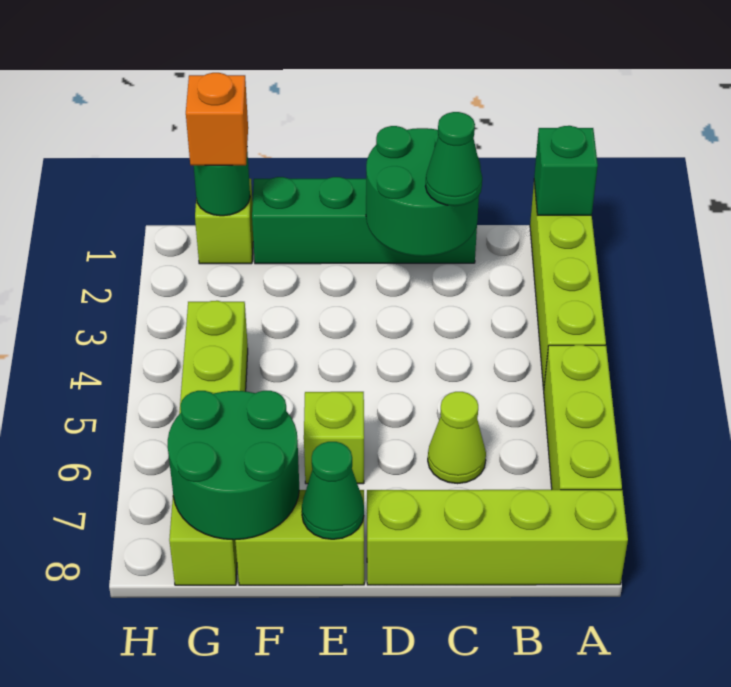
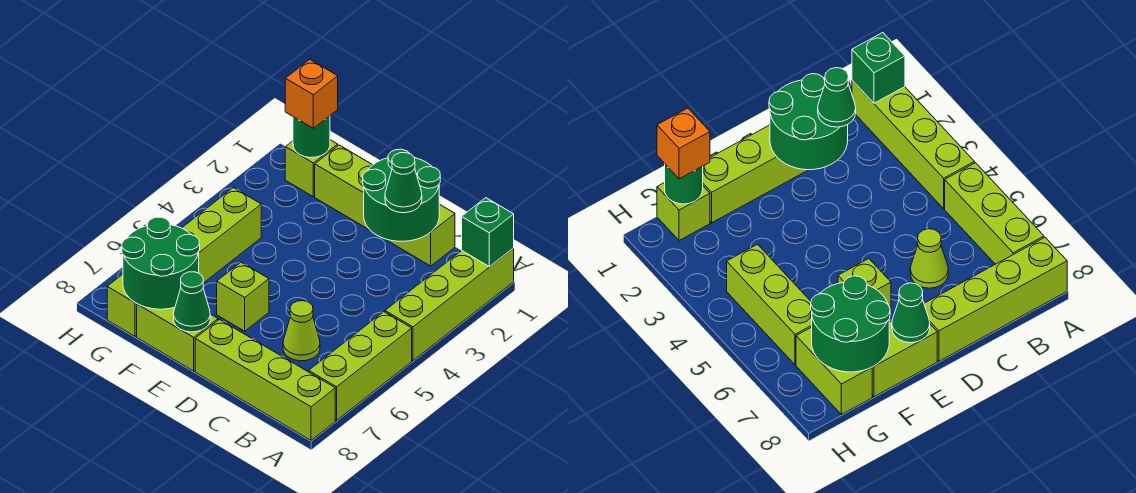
green 1x4 brick [252,177,477,264] -> lime 1x4 brick [315,145,455,266]

